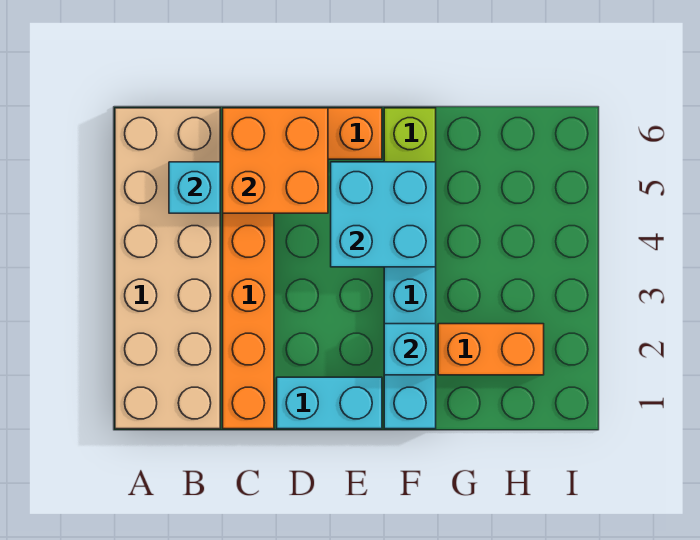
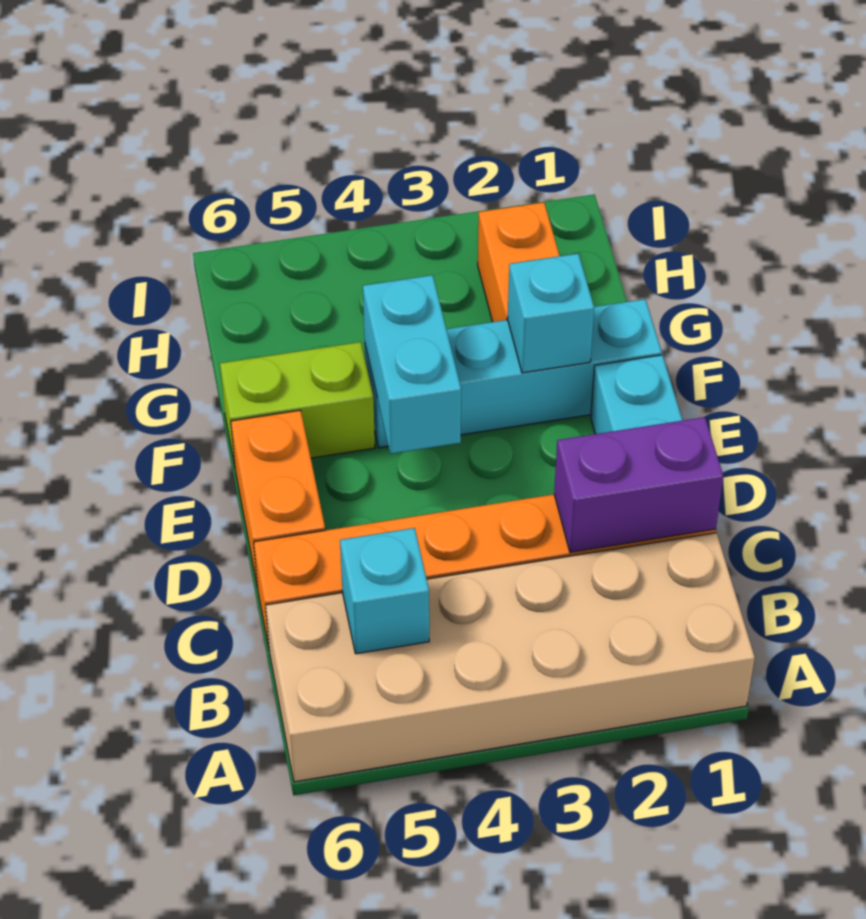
none -> purple 1x2 brick [554,417,723,552]
orange 2x2 brick [223,108,328,213] -> none
cyan 2x2 brick [331,162,436,267] -> cyan 1x2 brick [363,275,461,454]

